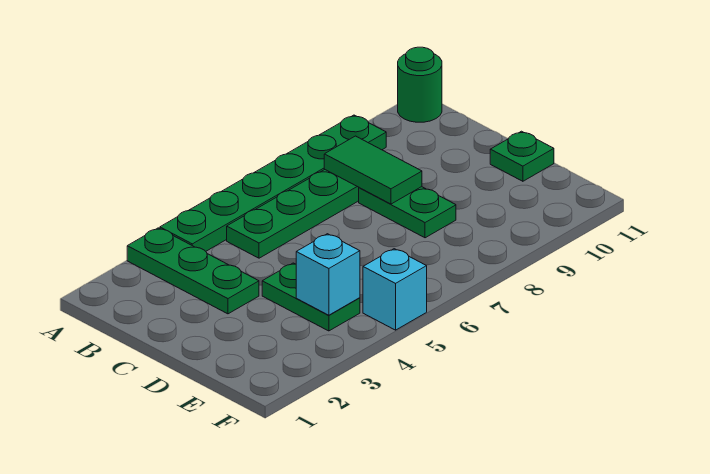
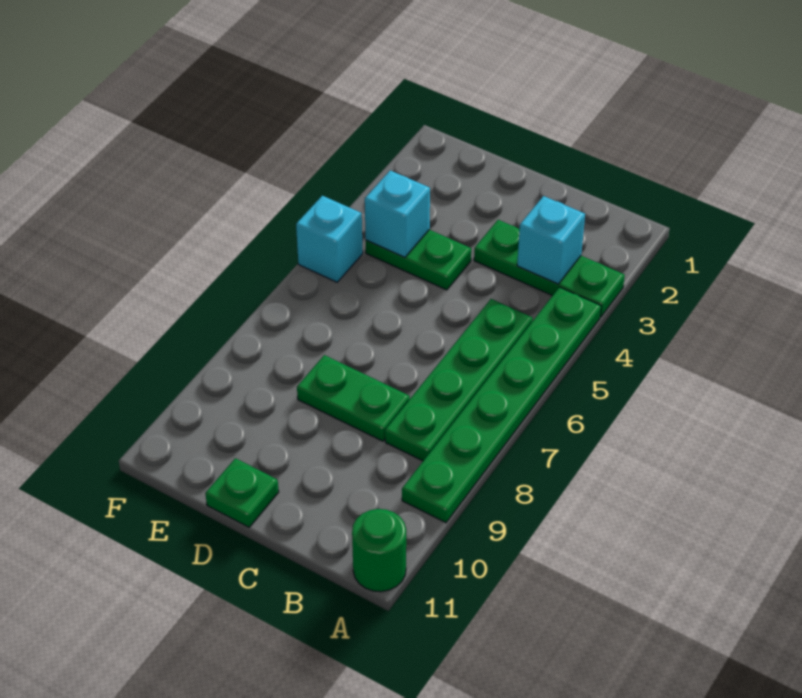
none -> cyan 1x1 brick [517,196,585,284]
green 1x2 tile [324,136,422,204] -> none

